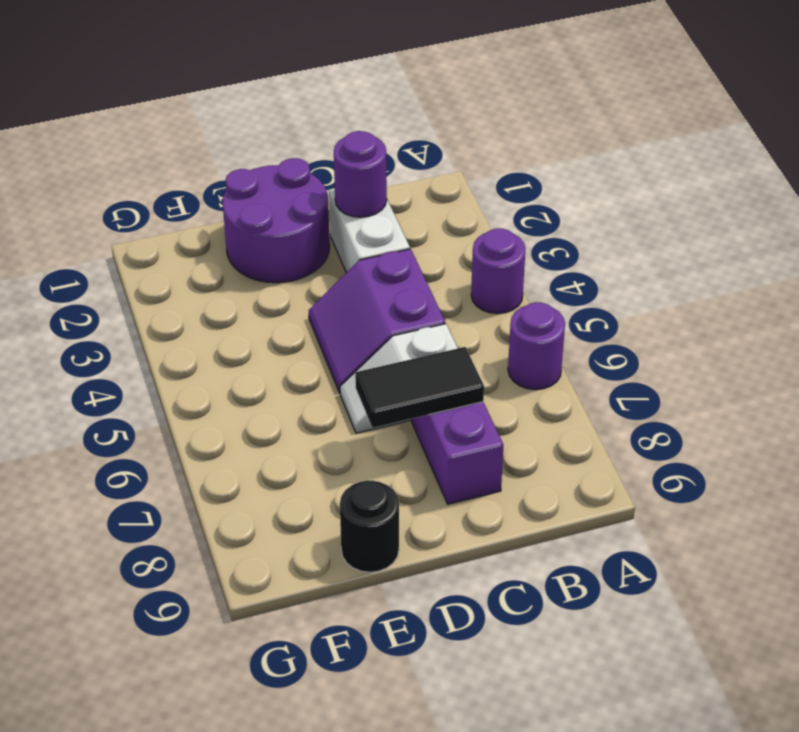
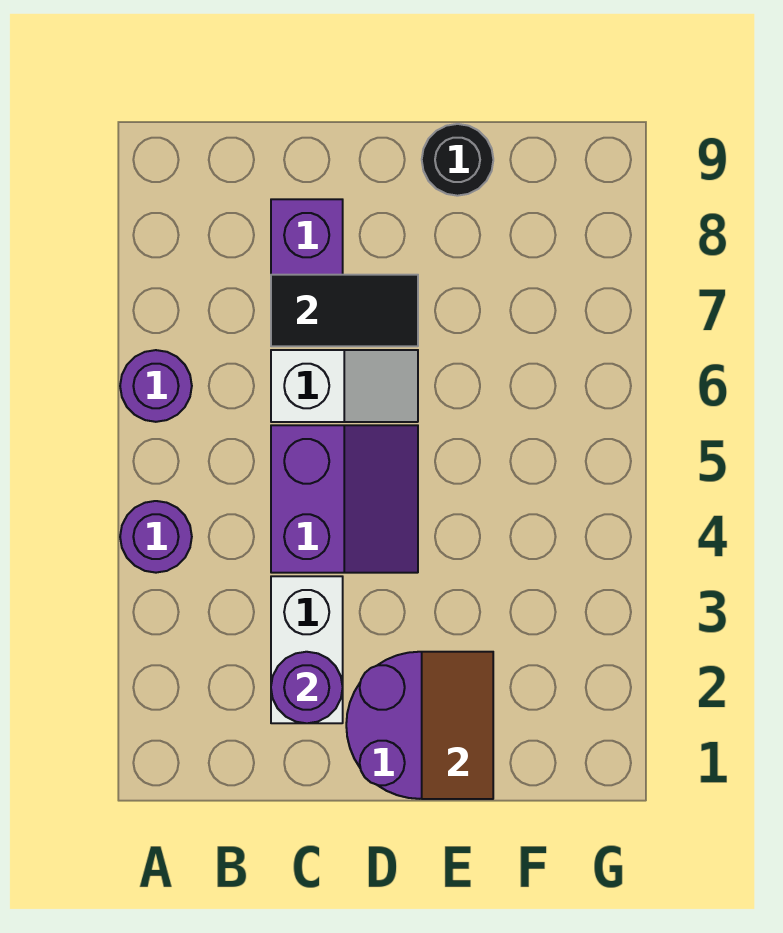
none -> brown 1x2 tile [422,652,493,799]

